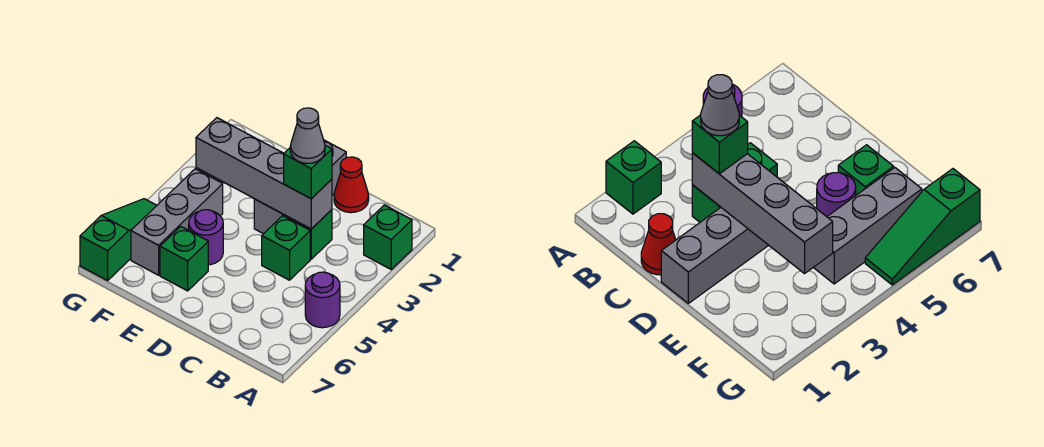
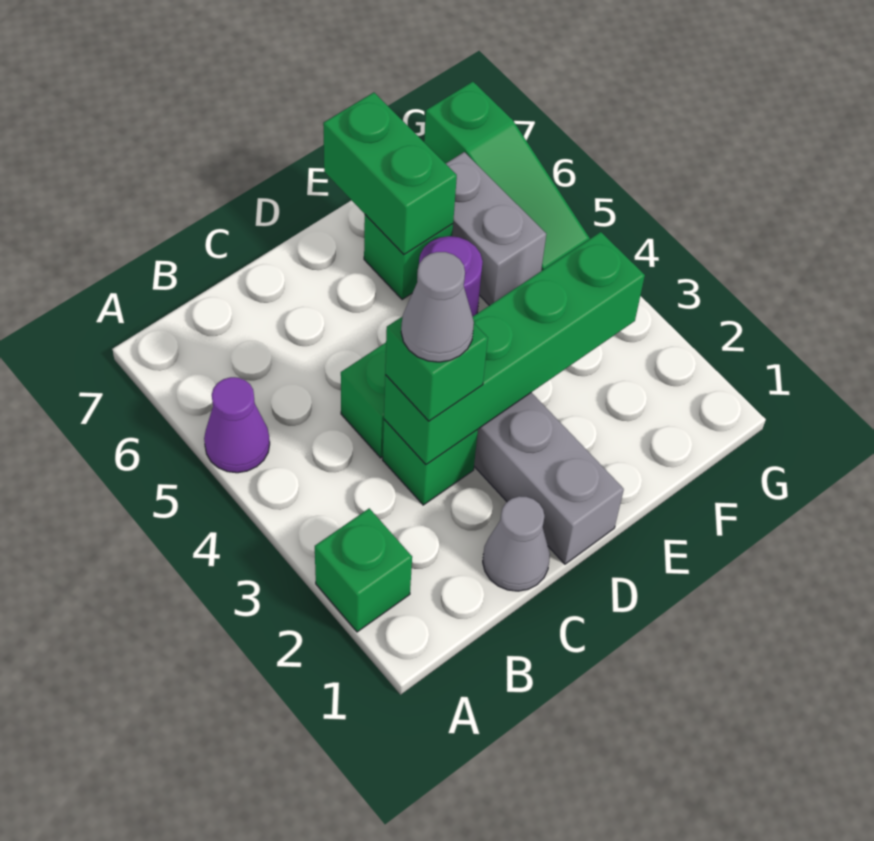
purple 1x1 round brick [305,272,340,328] -> purple 1x1 cone [204,377,270,473]
red 1x1 cone [334,157,369,213] -> grey 1x1 cone [483,496,550,591]
grey 1x4 brick [196,118,332,229] -> green 1x4 brick [384,232,645,464]
none -> green 1x2 brick [323,92,457,254]
grey 1x3 brick [131,169,223,275] -> grey 1x2 brick [446,152,546,306]

